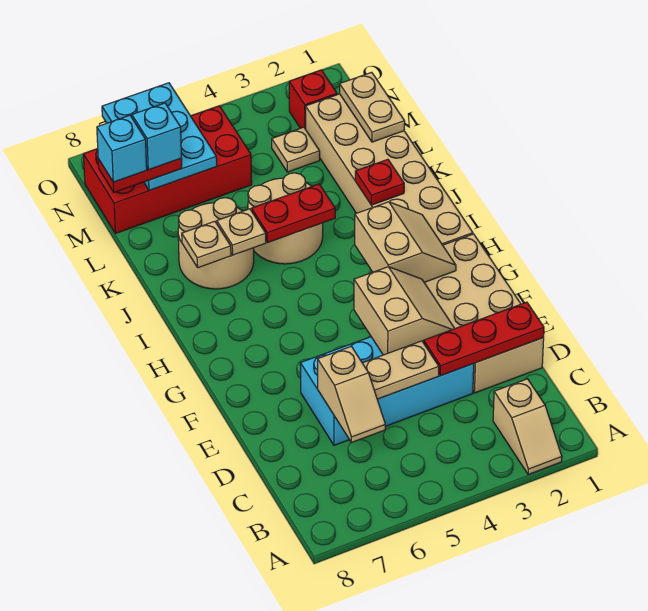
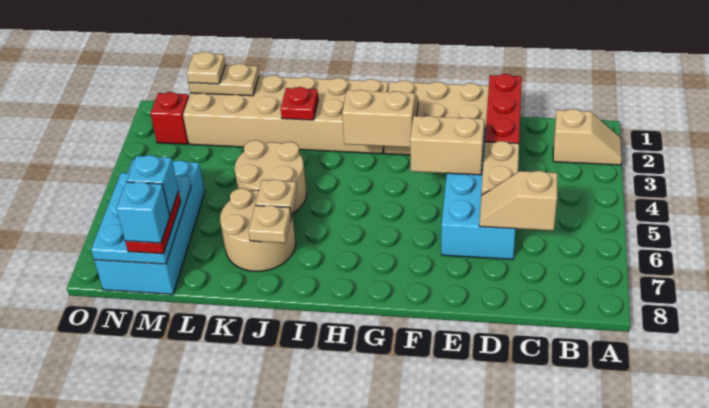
tan 1x2 slope [318,346,385,442] -> tan 1x2 slope turned to [479,171,557,231]
red 1x2 plate [252,184,335,242] -> none
tan 1x1 plate [272,127,320,172] -> tan 1x1 plate moved to [187,52,226,84]
red 2x4 brick [83,106,252,233] -> cyan 2x4 brick [94,159,205,294]
cyan 2x3 plate [102,83,217,190] -> cyan 2x3 plate turned to [91,173,191,264]

